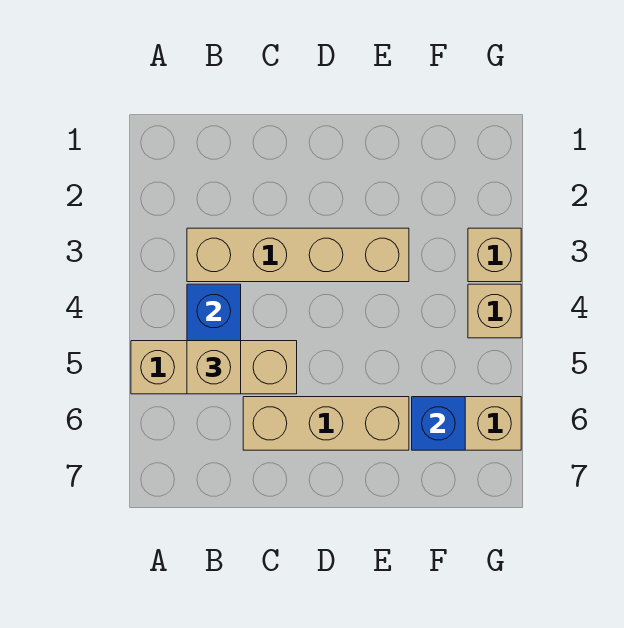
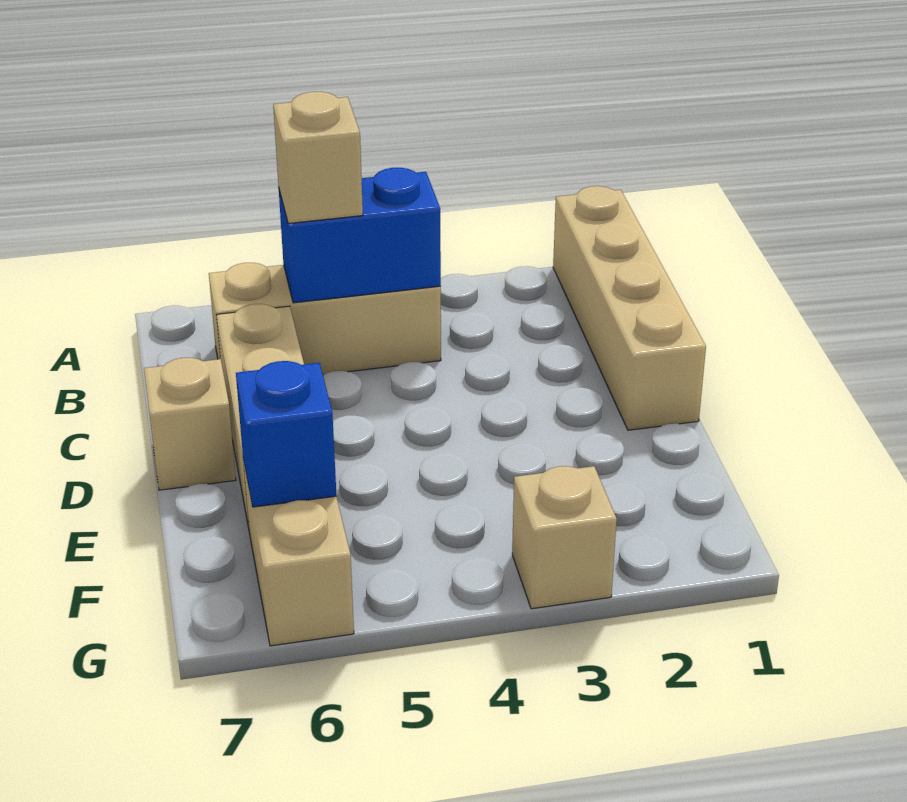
tan 1x3 brick [131,341,297,394] -> tan 1x3 brick turned to [209,263,441,375]
tan 1x4 brick [187,228,409,282] -> tan 1x4 brick moved to [553,186,706,430]
tan 1x1 brick [468,284,521,338] -> tan 1x1 brick moved to [144,358,236,490]

